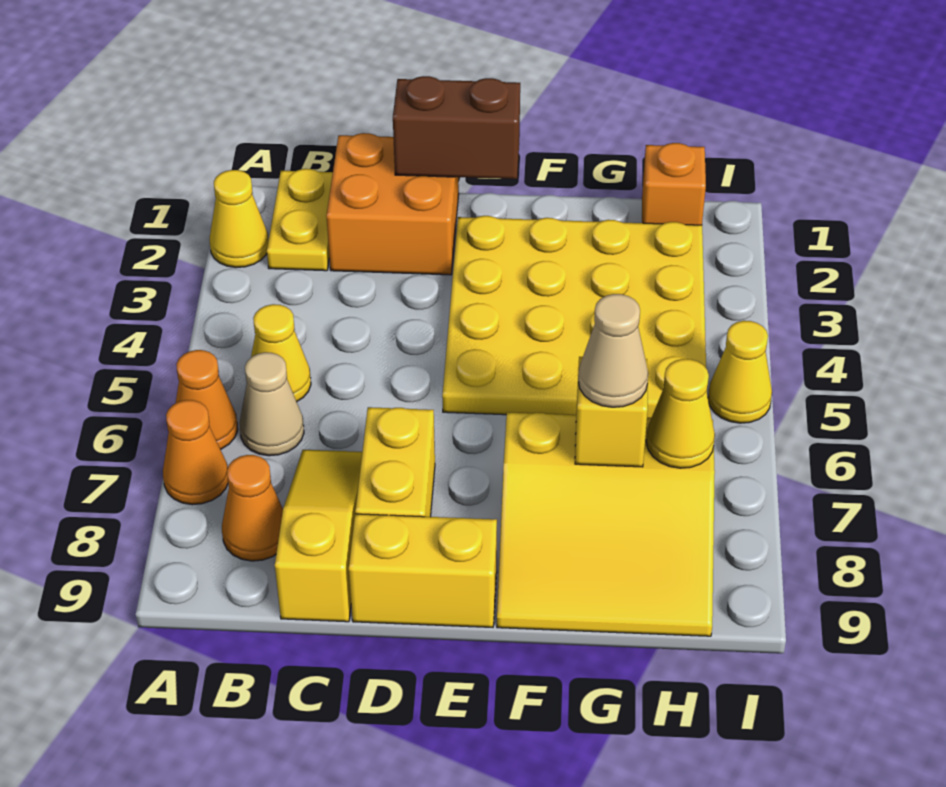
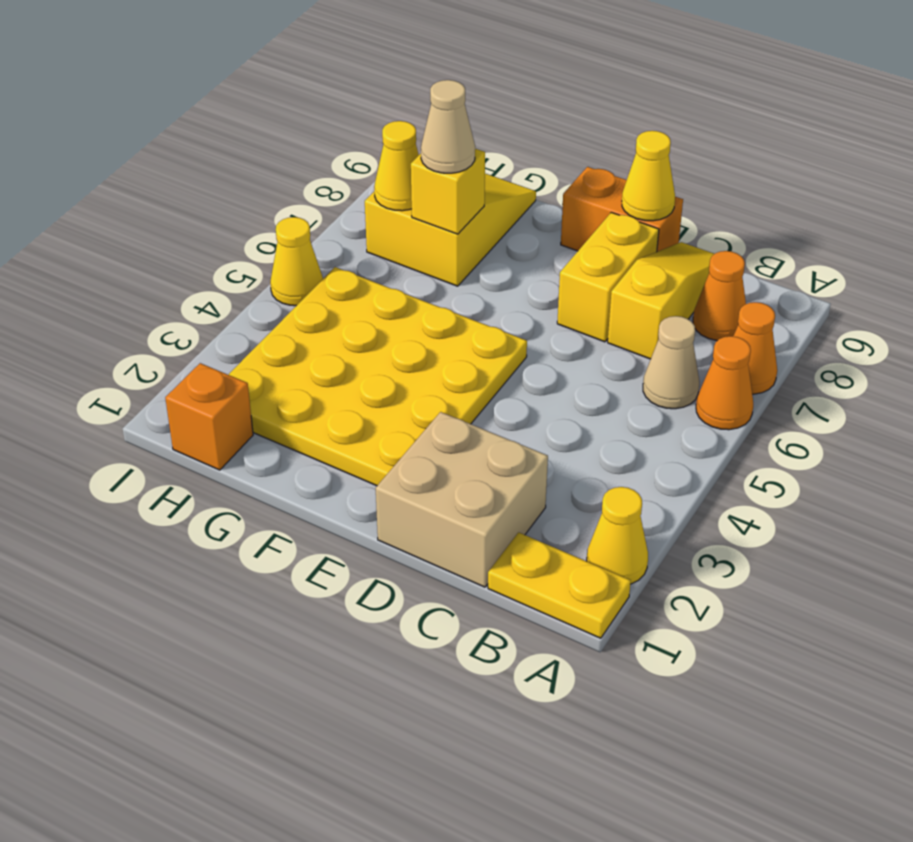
yellow 1x2 plate [267,169,333,271] -> yellow 1x2 plate turned to [488,532,631,638]
yellow 1x1 cone [251,304,311,402] -> yellow 1x1 cone moved to [622,131,675,221]
orange 2x2 brick [326,133,459,275] -> tan 2x2 brick [376,412,548,587]
yellow 1x3 slope [275,450,362,622] -> yellow 1x3 slope turned to [608,242,714,359]
brown 1x2 brick [393,76,520,179] -> none
yellow 1x2 brick [349,514,497,627] -> orange 1x2 brick [561,167,683,252]
yellow 3x3 slope [497,412,715,636] -> yellow 2x3 slope [365,174,536,286]

